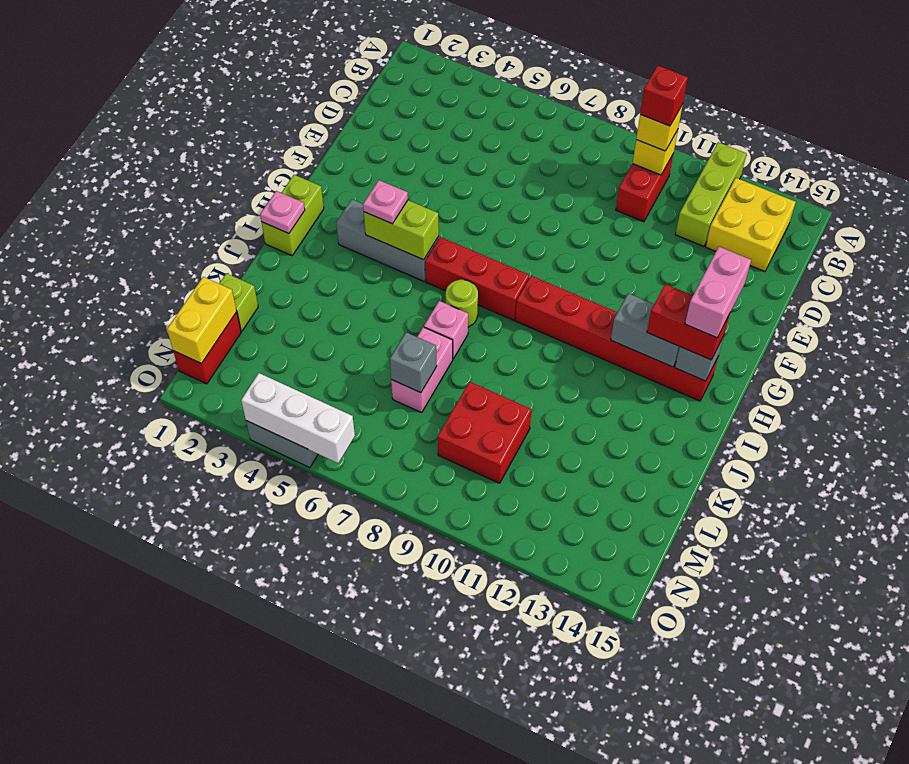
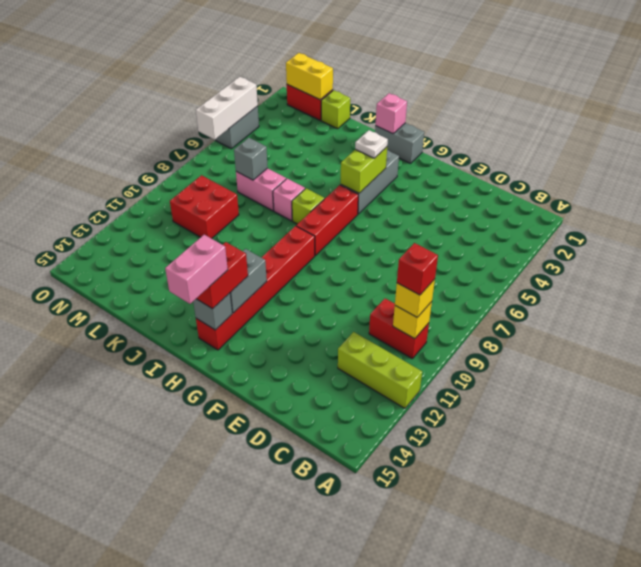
yellow 2x2 brick [706,178,796,272] -> none
pink 1x2 brick [685,247,751,338] -> pink 1x2 brick turned to [165,235,228,304]
lime 1x2 brick [262,175,324,256] -> grey 1x2 brick [375,123,424,164]
pink 1x1 plate [363,180,408,224] -> white 1x1 plate [355,130,388,158]
pink 1x1 plate [260,191,305,234] -> pink 1x1 brick [376,93,407,134]
lime 1x1 round brick [446,280,478,327] -> lime 1x1 brick [292,188,324,224]

